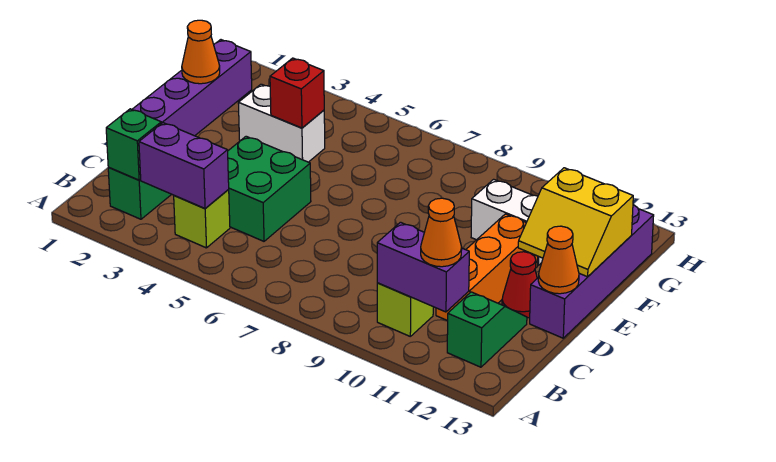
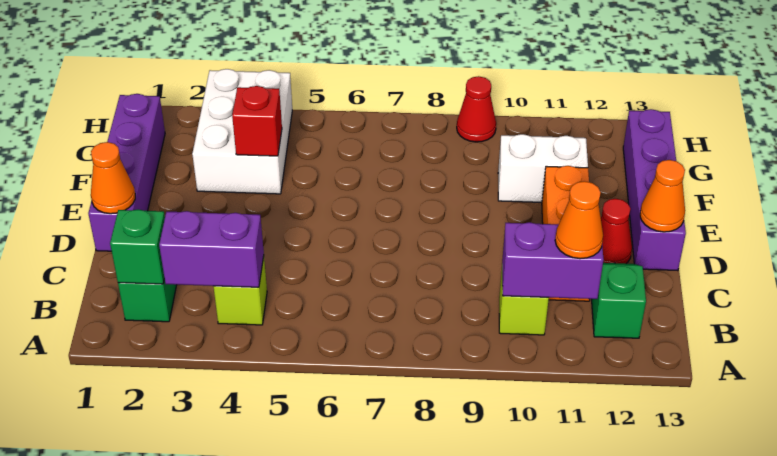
green 2x2 brick [228,136,311,241] -> none
yellow 2x2 slope [518,168,633,277] -> none
orange 1x1 cone [182,20,220,84] -> orange 1x1 cone moved to [91,142,135,214]
white 1x2 brick [238,84,325,162] -> white 2x3 brick [192,69,292,194]
none -> red 1x1 cone [457,76,496,142]

